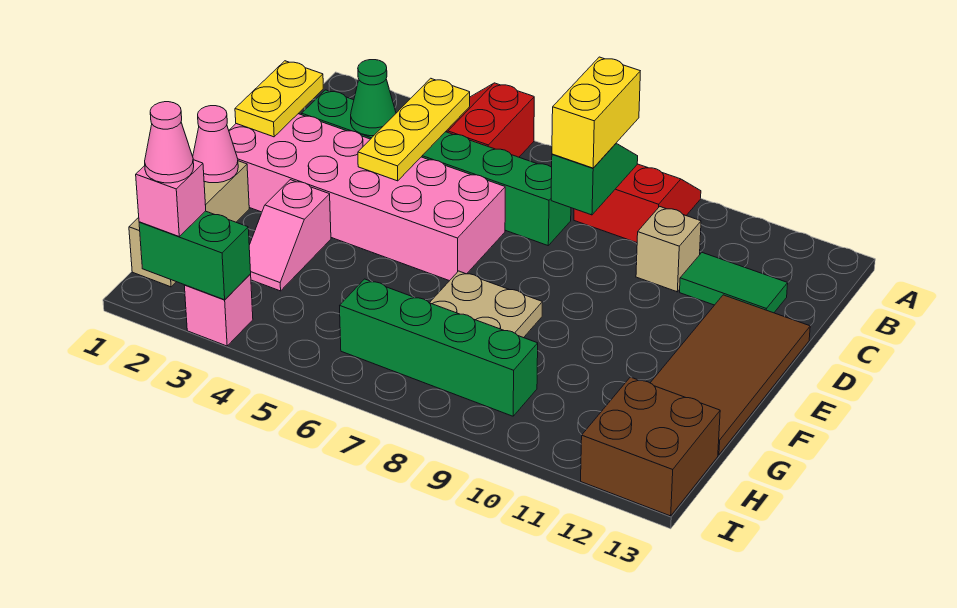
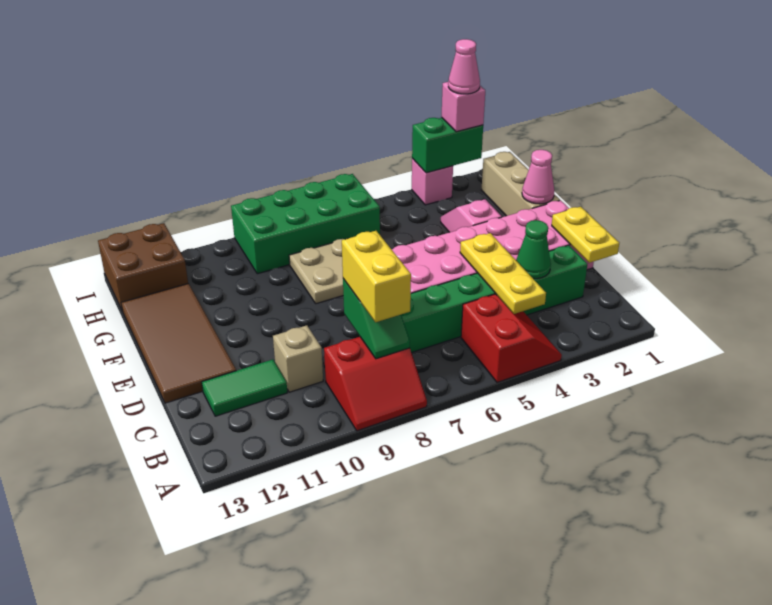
green 1x4 brick [340,279,538,416] -> green 2x4 brick [231,174,380,274]

